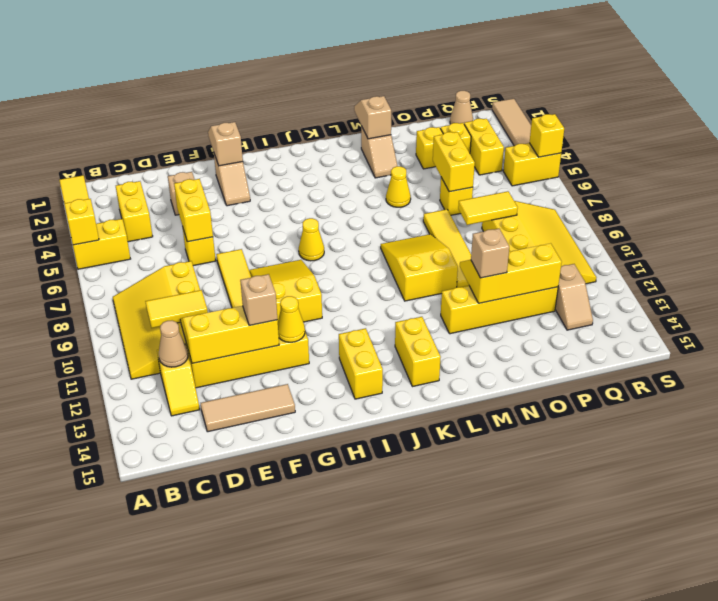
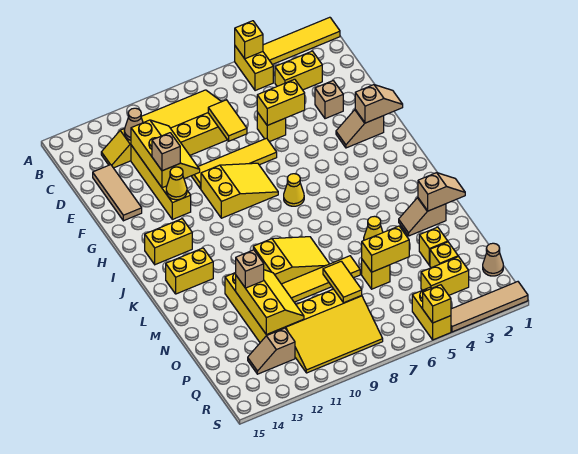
yellow 1x2 tile [145,290,208,328] -> yellow 1x2 tile moved to [208,100,247,141]

